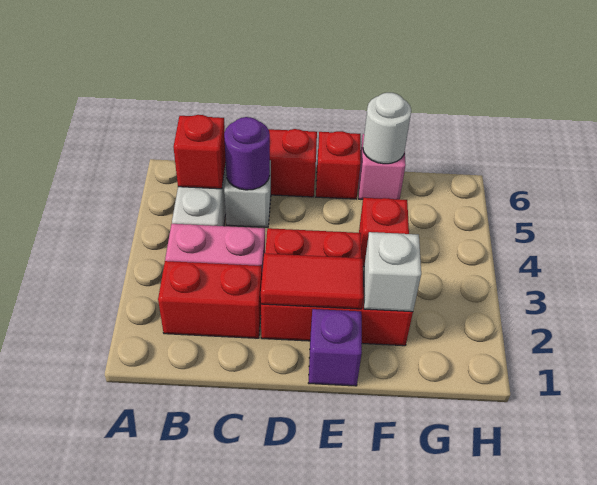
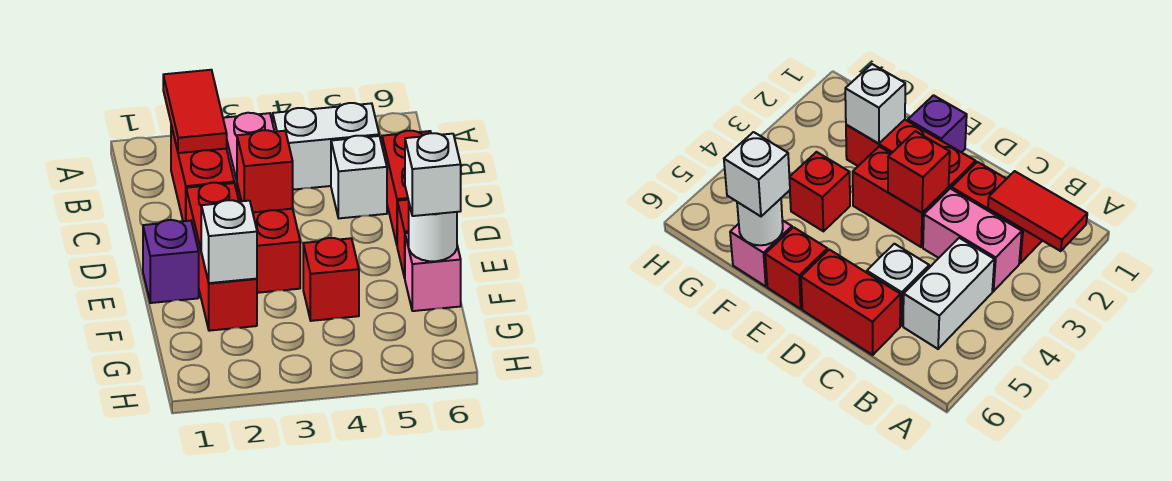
red 1x1 brick [173,115,226,189] -> red 1x1 brick moved to [237,130,293,212]
purple 1x1 round brick [224,117,270,190] -> none
red 1x2 tile [261,253,363,309] -> red 1x2 tile moved to [163,70,227,153]
none -> white 1x1 brick [405,133,461,216]

